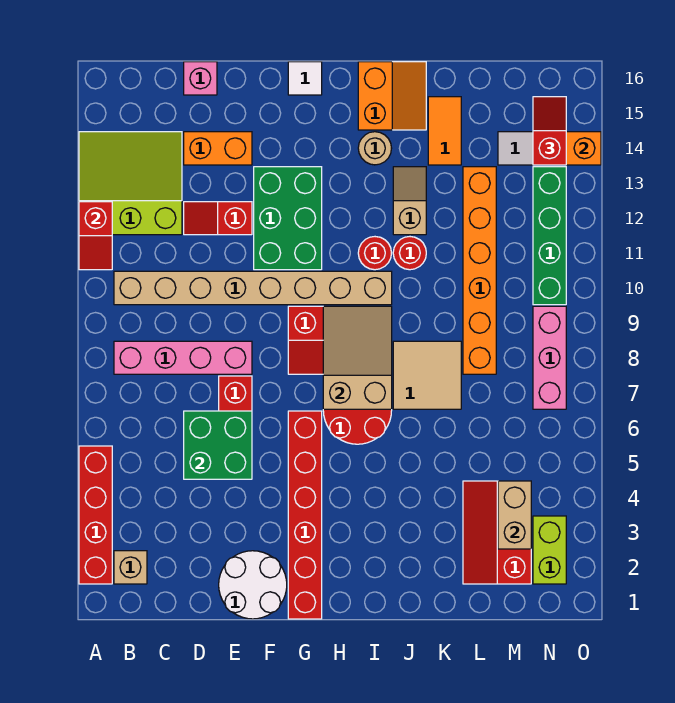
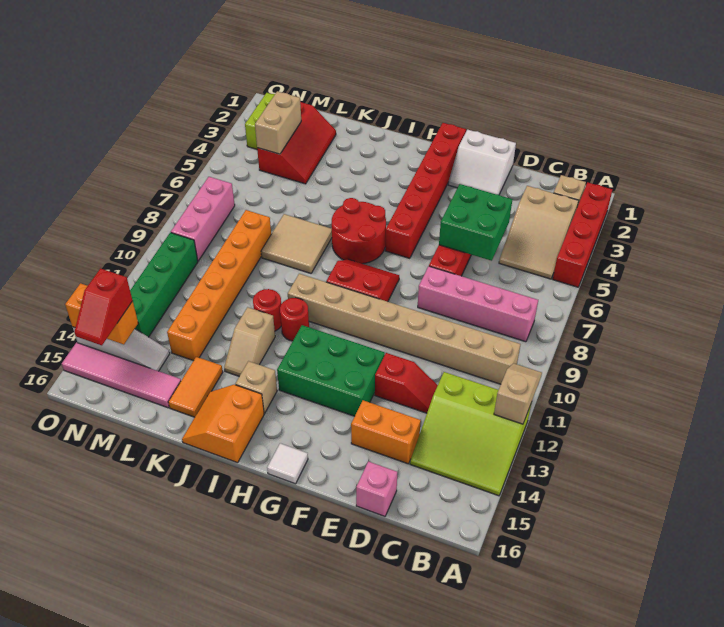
red 1x2 slope [79,202,112,270] -> tan 1x2 slope [494,363,542,424]
white 2x2 round brick [219,551,287,619] -> white 2x2 slope [448,130,516,195]
green 2x3 brick [254,167,322,270] -> green 2x3 brick turned to [277,325,385,416]
tan 2x3 slope [323,306,392,409] -> tan 2x3 slope moved to [499,186,579,279]
tan 1x1 round brick [358,132,392,165] -> tan 1x1 brick [236,361,277,413]
none -> pink 1x4 tile [62,343,181,408]

